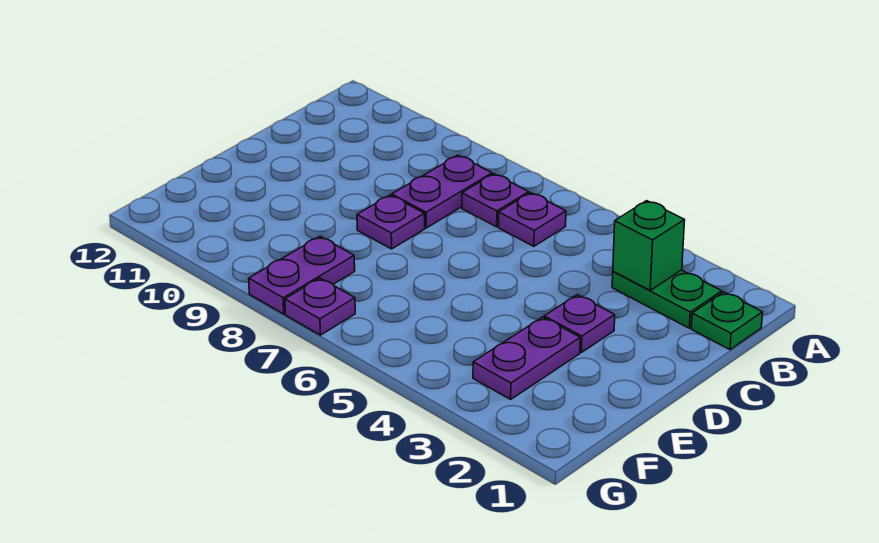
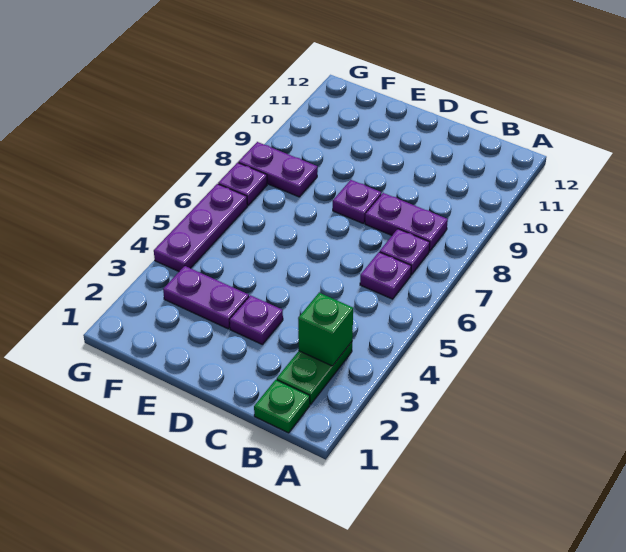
none -> purple 1x3 plate [154,184,247,271]

